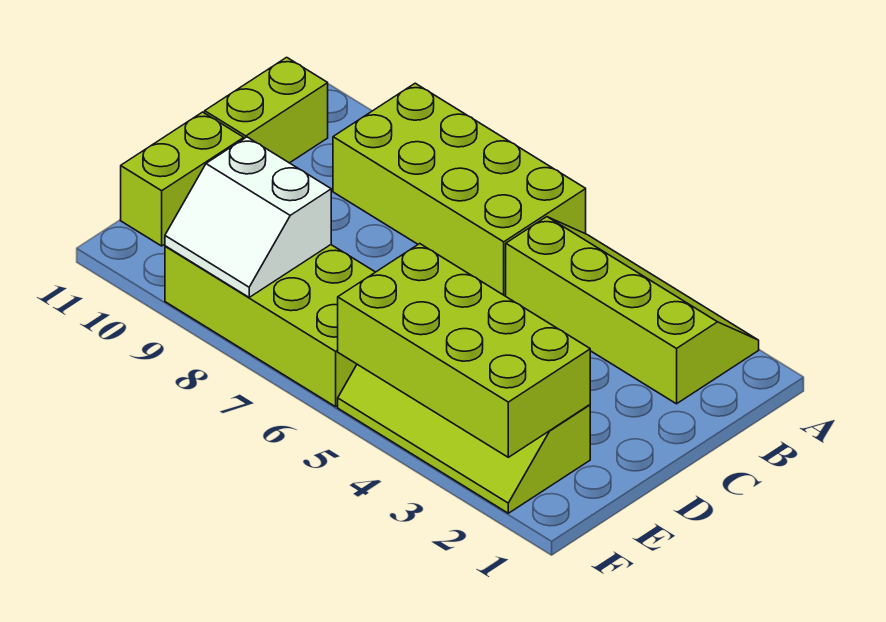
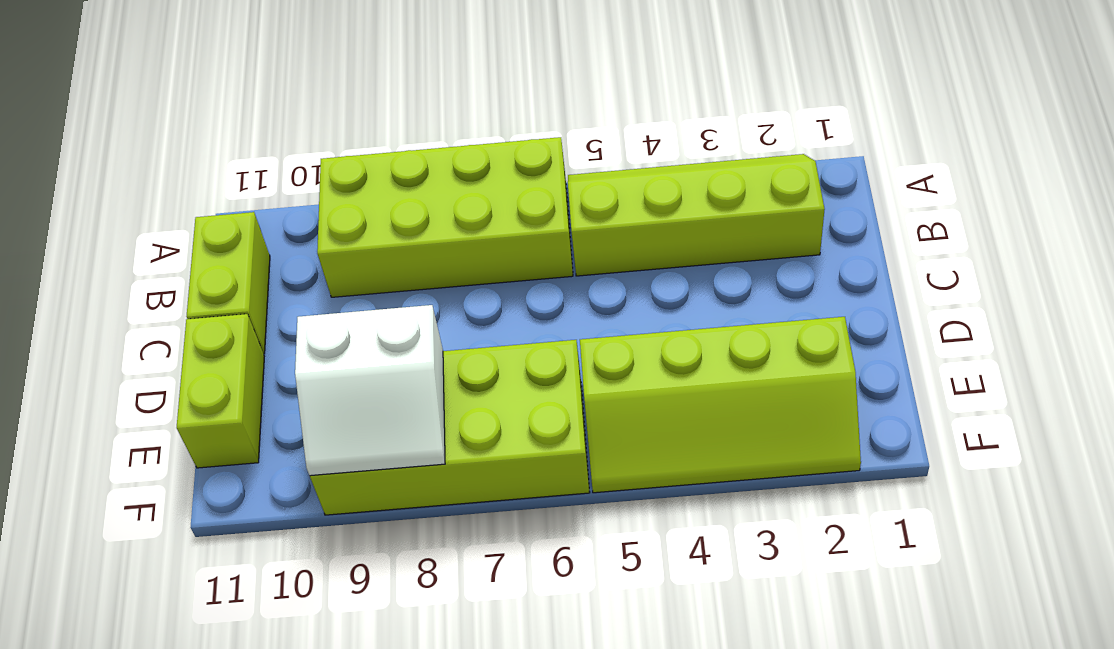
lime 2x4 brick [338,244,590,457] -> none

